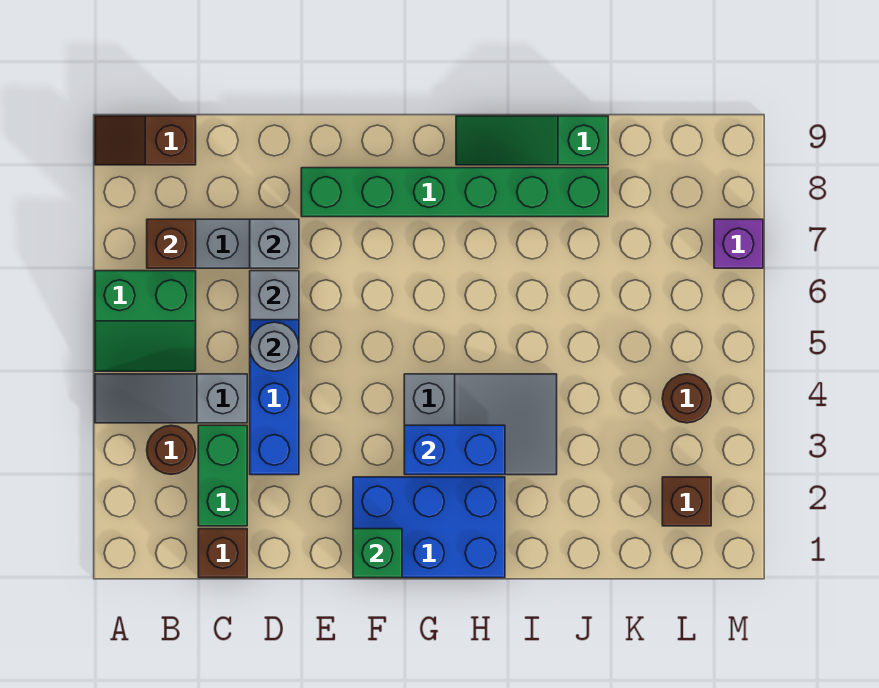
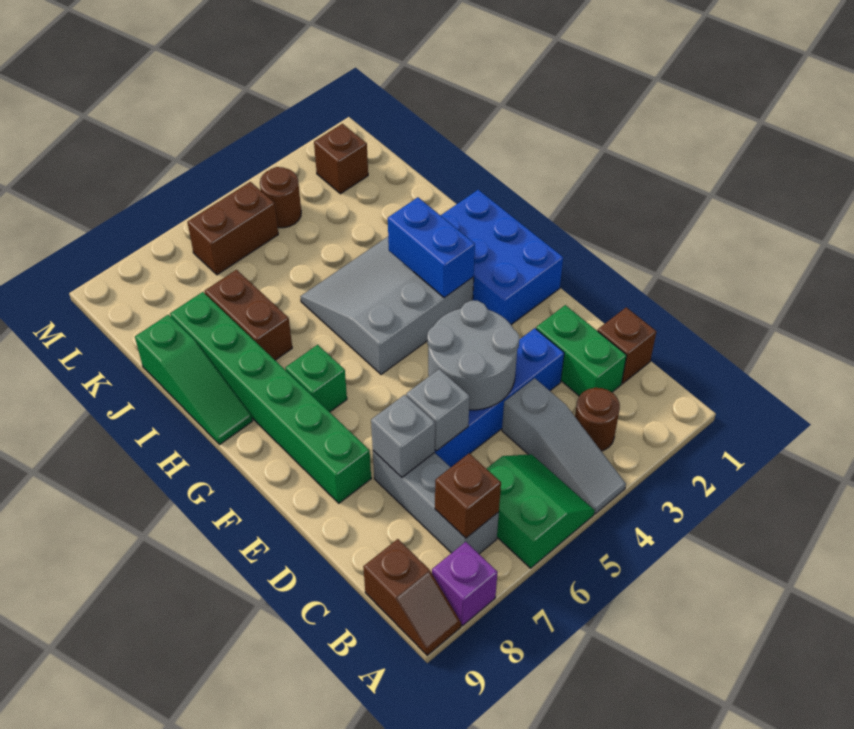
green 1x2 brick [198,425,247,526] -> green 1x2 brick turned to [536,305,627,396]
grey 1x1 round brick [250,322,299,371] -> grey 2x2 round brick [427,301,519,410]
green 1x1 brick [353,529,402,578] -> green 1x1 brick moved to [285,345,347,412]
grey 2x3 slope [404,374,557,475] -> grey 3x3 slope [300,237,474,374]
none -> brown 1x2 brick [205,270,292,360]
none -> brown 1x2 brick [187,182,278,275]
purple 1x1 brick [714,219,763,268] -> purple 1x1 brick moved to [432,542,498,626]

